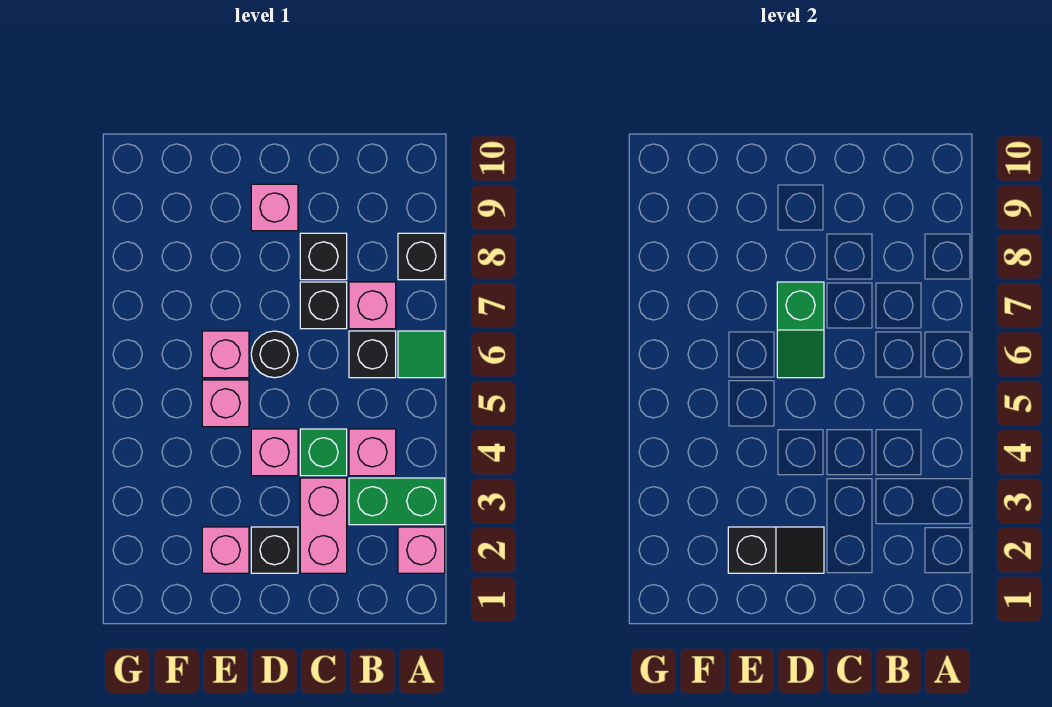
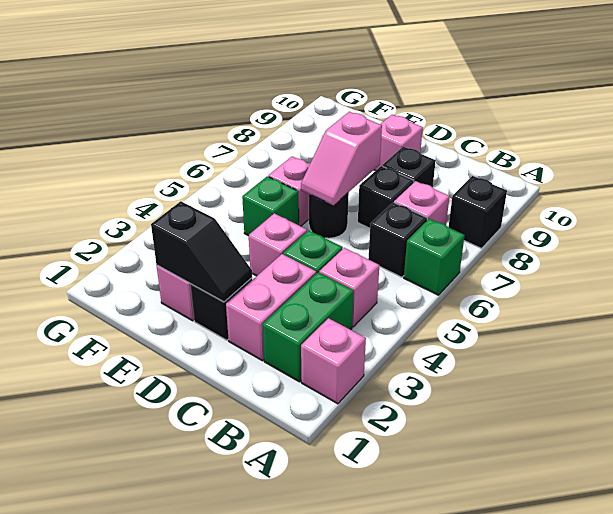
green 1x2 brick [349,478,445,525] -> green 1x2 brick turned to [263,272,354,382]
green 1x1 tile [398,331,445,378] -> green 1x1 brick [404,219,465,295]
green 1x2 slope [777,282,824,378] -> pink 1x2 slope [301,112,382,205]
pink 1x1 brick [202,380,249,427] -> green 1x1 brick [242,176,299,236]

